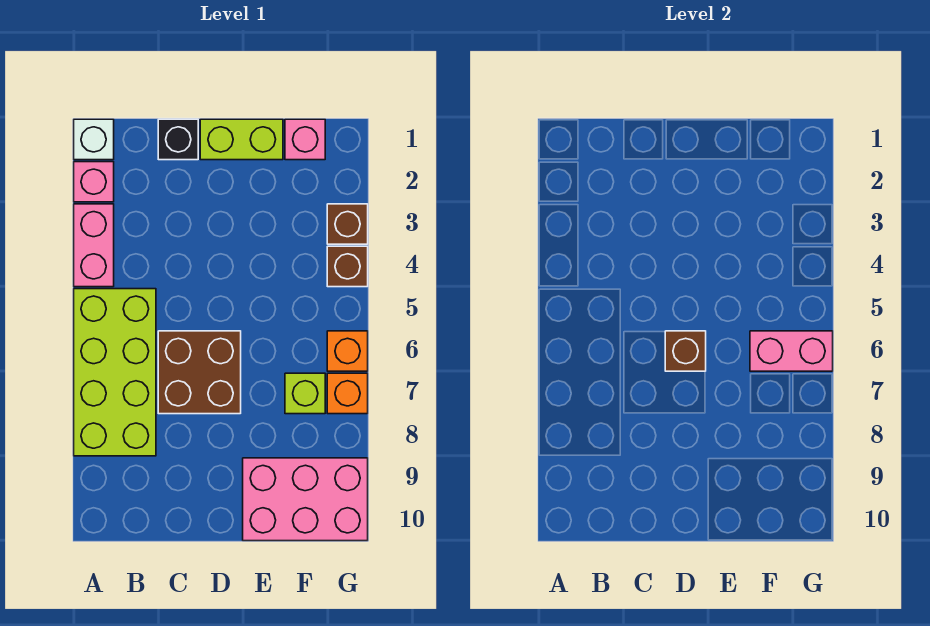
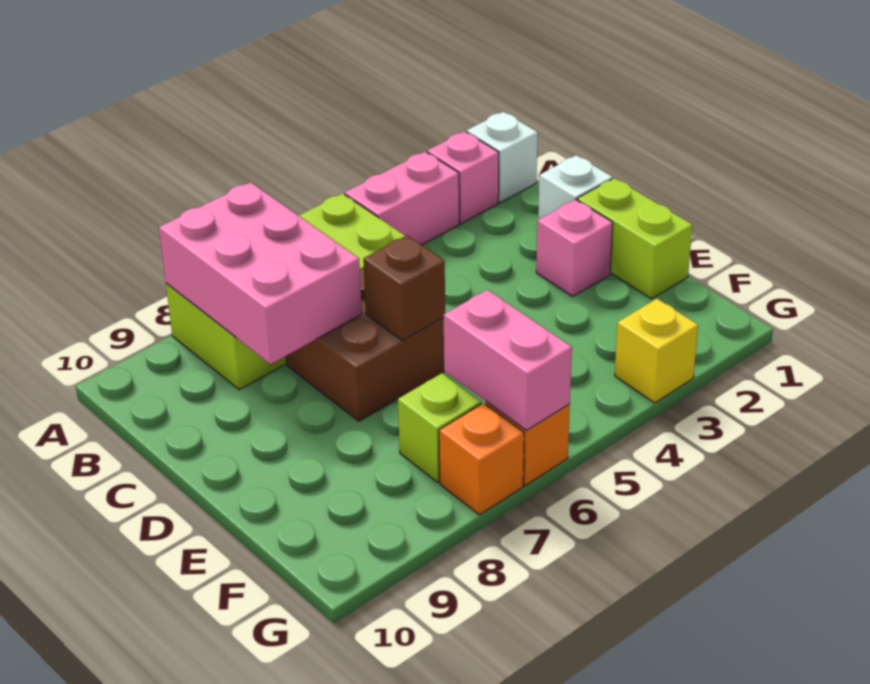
black 1x1 brick [158,119,198,160] -> white 1x1 brick [538,155,613,220]
pink 2x3 brick [243,458,368,541] -> pink 2x3 brick moved to [159,182,362,364]
pink 1x1 brick [285,119,325,160] -> pink 1x1 brick moved to [536,199,613,296]
brown 1x1 brick [327,204,368,244] -> yellow 1x1 brick [615,299,698,403]
brown 1x1 brick [327,246,368,287] -> none

